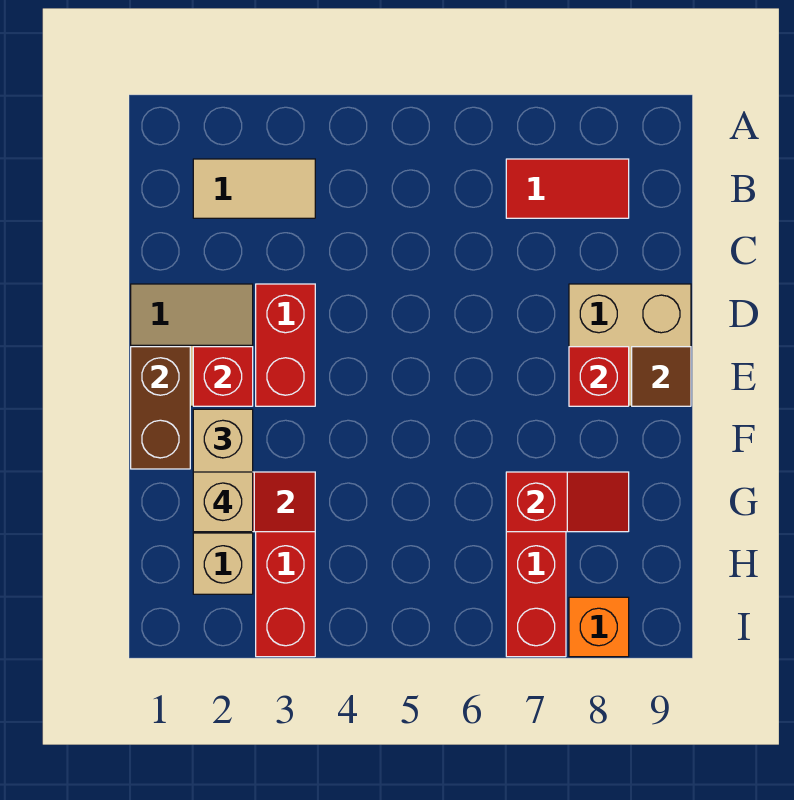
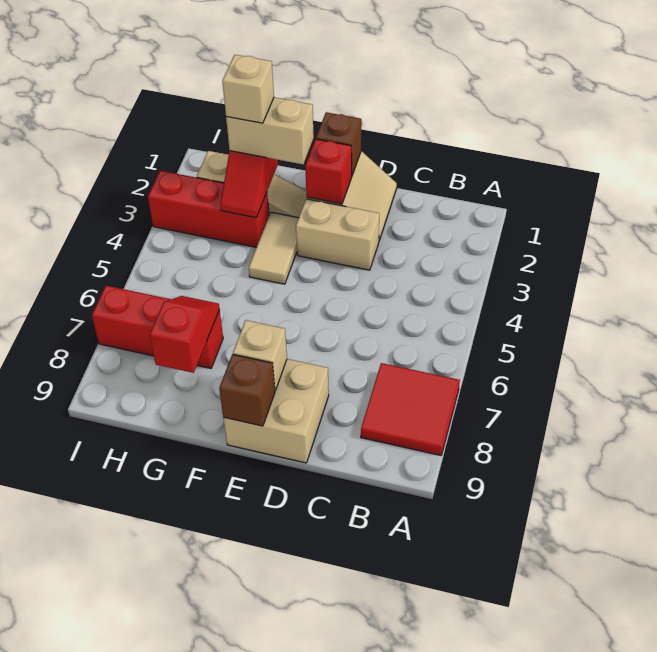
tan 1x2 tile [193,159,315,218] -> tan 1x2 tile moved to [249,212,299,284]
red 1x2 tile [506,159,629,218] -> red 2x2 tile [361,363,460,455]
red 1x2 brick [256,284,315,406] -> tan 1x2 brick [296,199,379,270]
brown 1x2 brick [131,347,190,469] -> brown 1x1 brick [316,112,361,175]
red 1x1 brick [569,347,629,406] -> tan 1x1 brick [233,320,287,391]
brown 1x1 tile [632,347,691,406] -> brown 1x1 brick [219,354,275,426]
red 1x2 slope [506,472,629,532] -> red 1x2 slope turned to [150,296,220,373]
orange 1x1 brick [569,597,629,657] -> none

